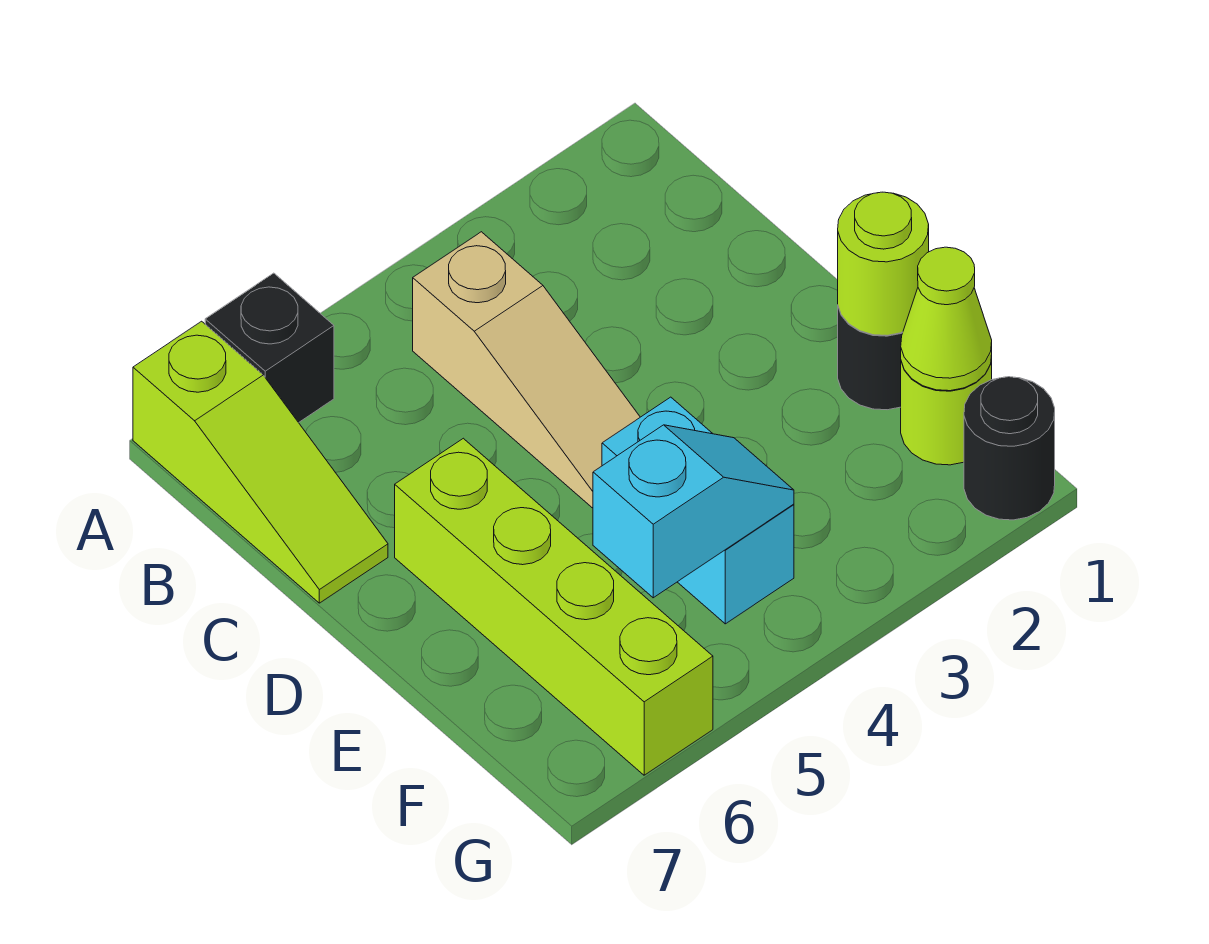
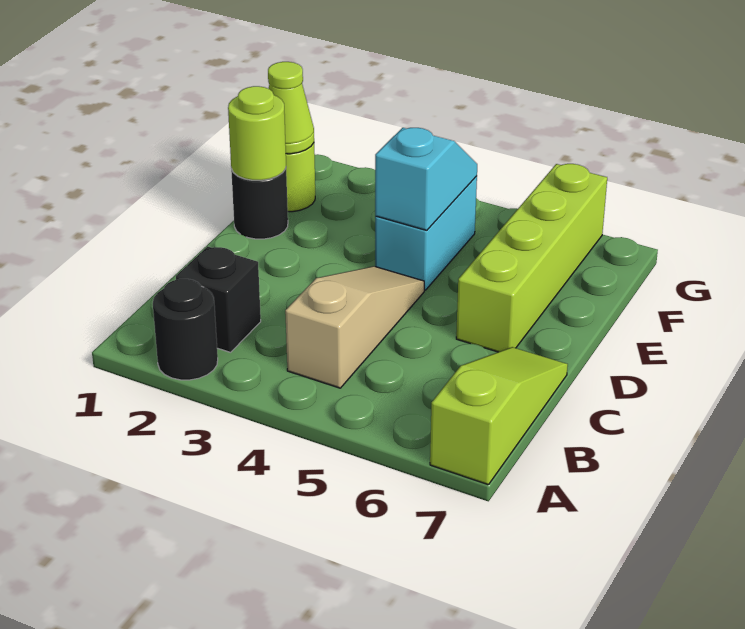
black 1x1 brick [205,273,334,423] -> black 1x1 brick moved to [176,246,261,352]
cyan 1x2 slope [593,425,794,598] -> cyan 1x2 slope turned to [375,128,477,230]
black 1x1 round brick [964,377,1055,520] -> black 1x1 round brick moved to [153,279,218,380]

